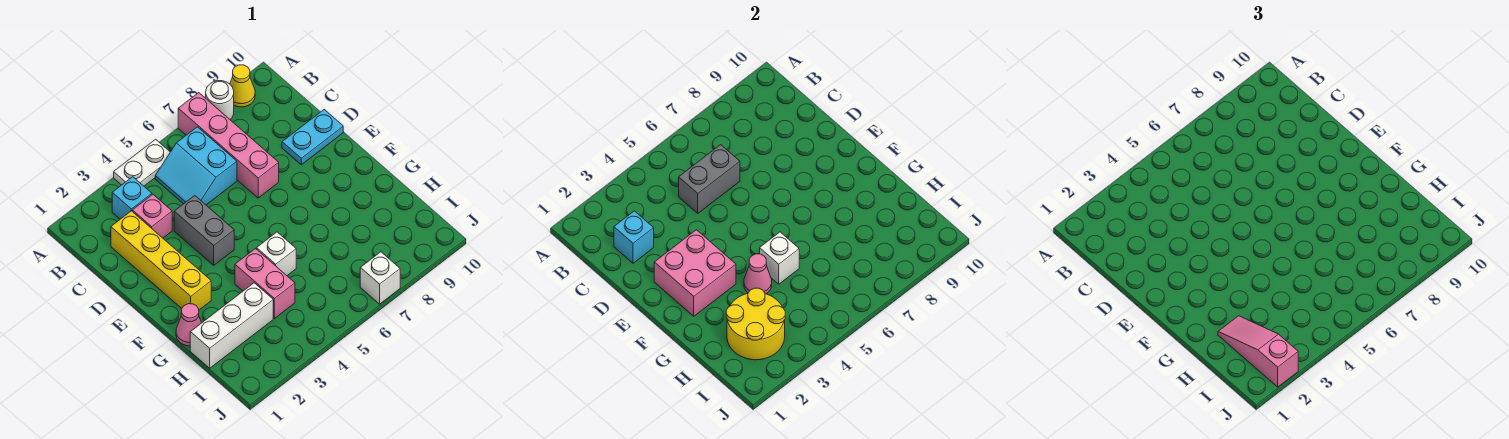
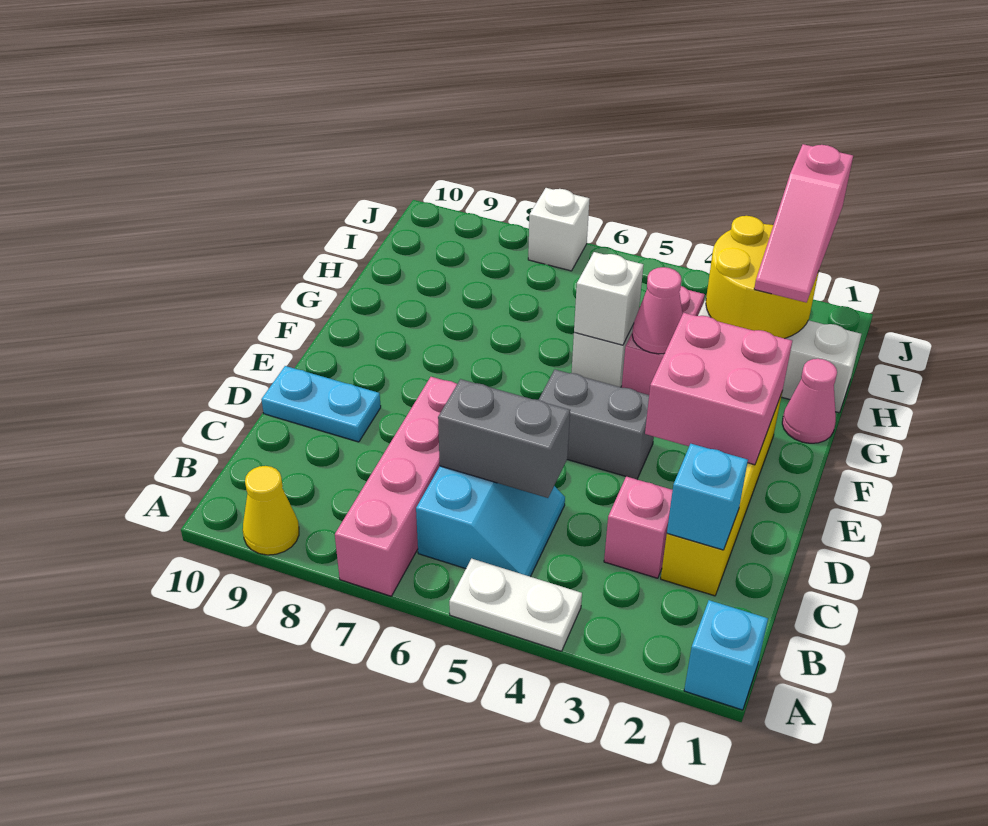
white 1x1 round brick [206,81,234,119] -> none
cyan 1x1 brick [112,177,152,219] -> cyan 1x1 brick moved to [684,600,768,710]
grey 1x2 brick [174,195,234,265] -> grey 1x2 brick turned to [539,370,654,479]

